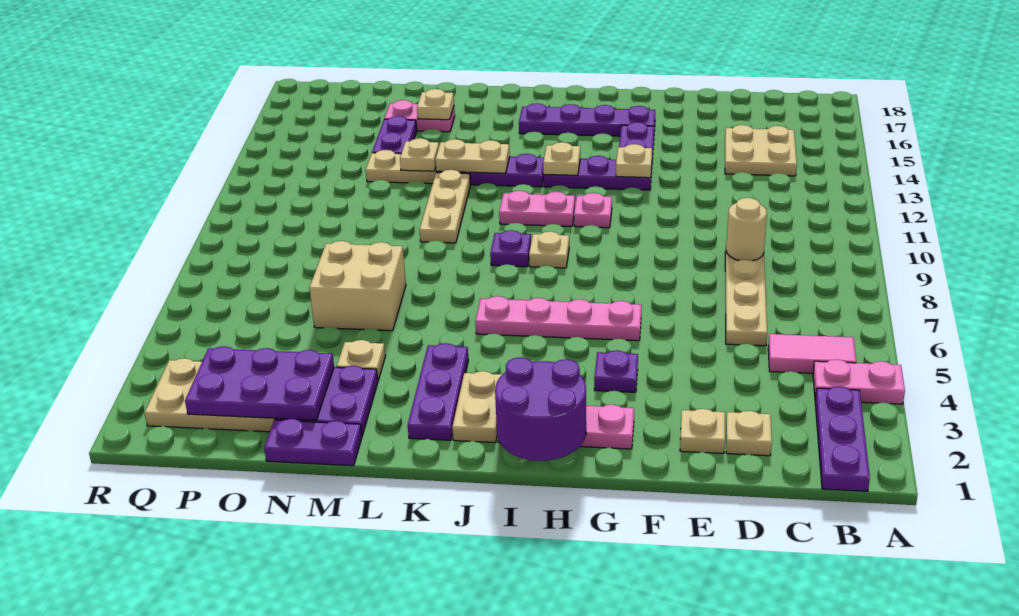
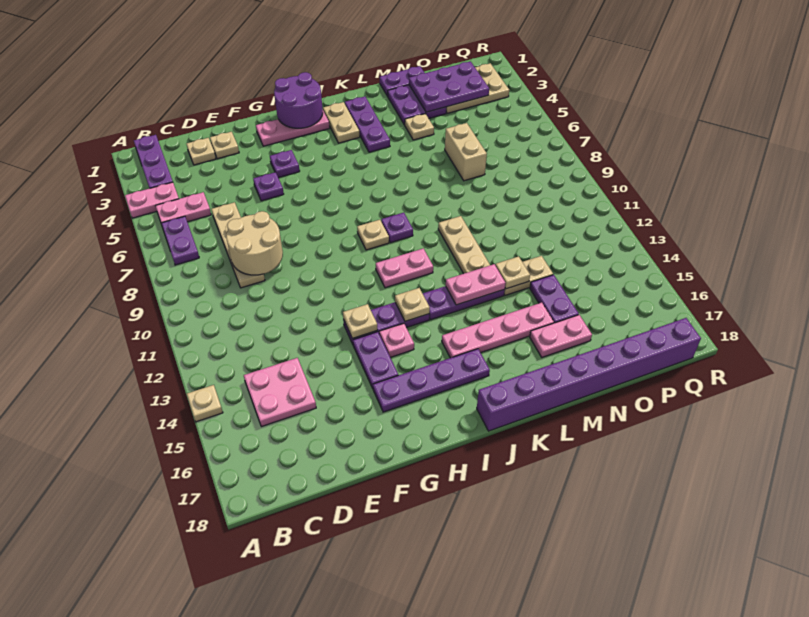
pink 1x2 tile [768,334,856,373] -> pink 1x2 plate [156,192,211,223]
none -> purple 1x2 plate [161,216,199,265]
tan 2x2 plate [725,125,797,176] -> pink 2x2 plate [244,358,316,427]
tan 1x1 round brick [726,198,767,261] -> tan 2x2 round brick [226,211,283,275]
none -> purple 1x1 plate [253,172,284,201]
pink 1x4 plate [475,296,642,341] -> pink 1x4 plate moved to [442,303,554,358]
pink 1x1 plate [574,193,612,228] -> pink 1x1 plate moved to [379,323,414,357]
none -> purple 1x8 brick [477,318,701,431]
tan 1x2 plate [435,139,510,173] -> pink 1x2 plate [446,264,505,305]
tan 2x2 brick [309,241,406,331] -> tan 1x2 brick [445,123,487,181]
tan 1x1 plate [417,89,454,120] -> tan 1x1 plate moved to [187,385,223,422]

